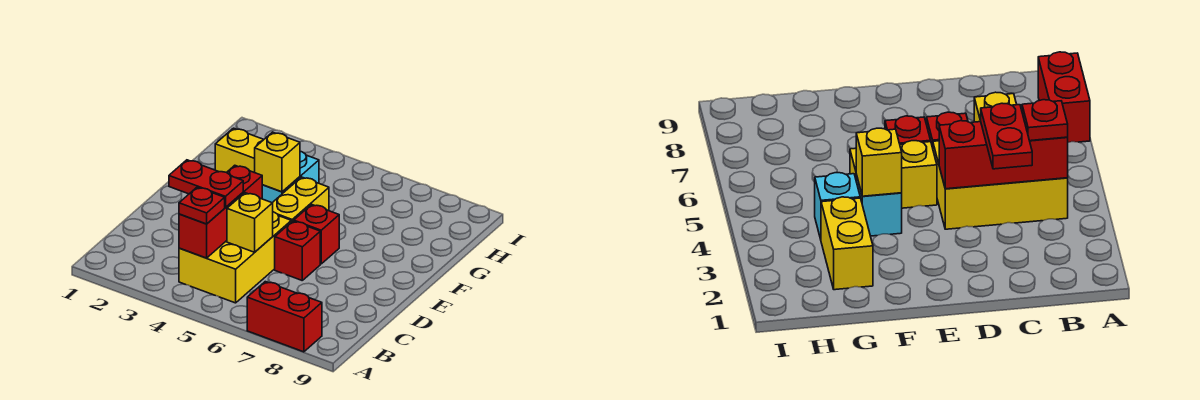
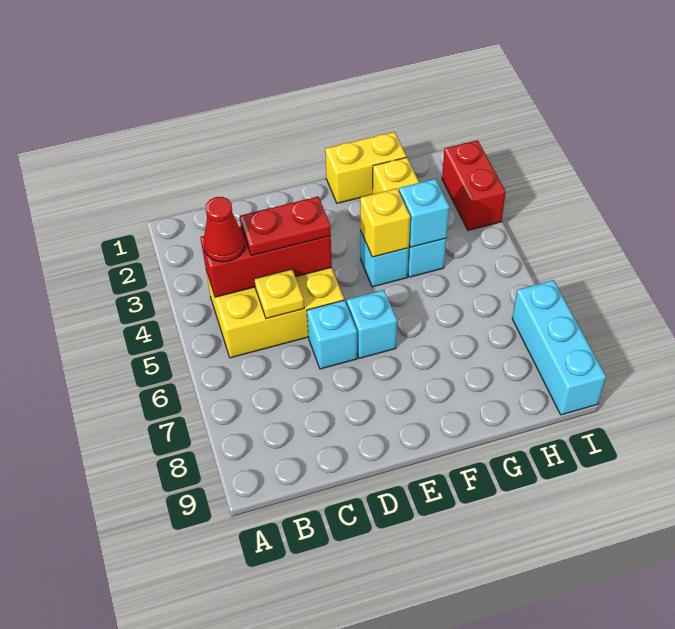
red 1x2 brick [247,282,322,352] -> red 1x2 brick moved to [442,140,506,230]
red 1x1 plate [179,187,225,224] -> red 1x1 cone [204,197,245,262]
red 1x2 plate [169,160,243,207] -> red 1x2 plate turned to [240,197,331,256]
yellow 1x1 brick [227,193,273,252] -> yellow 1x1 plate [254,269,304,319]
red 1x1 brick [275,221,320,280] -> cyan 1x1 brick [307,300,357,369]
yellow 1x2 brick [272,177,329,222] -> yellow 1x2 brick moved to [325,132,406,203]
red 1x1 brick [294,204,339,264] -> cyan 1x1 brick [347,290,397,358]
none -> cyan 1x1 brick [399,179,449,247]
none -> cyan 1x3 brick [512,280,606,415]

